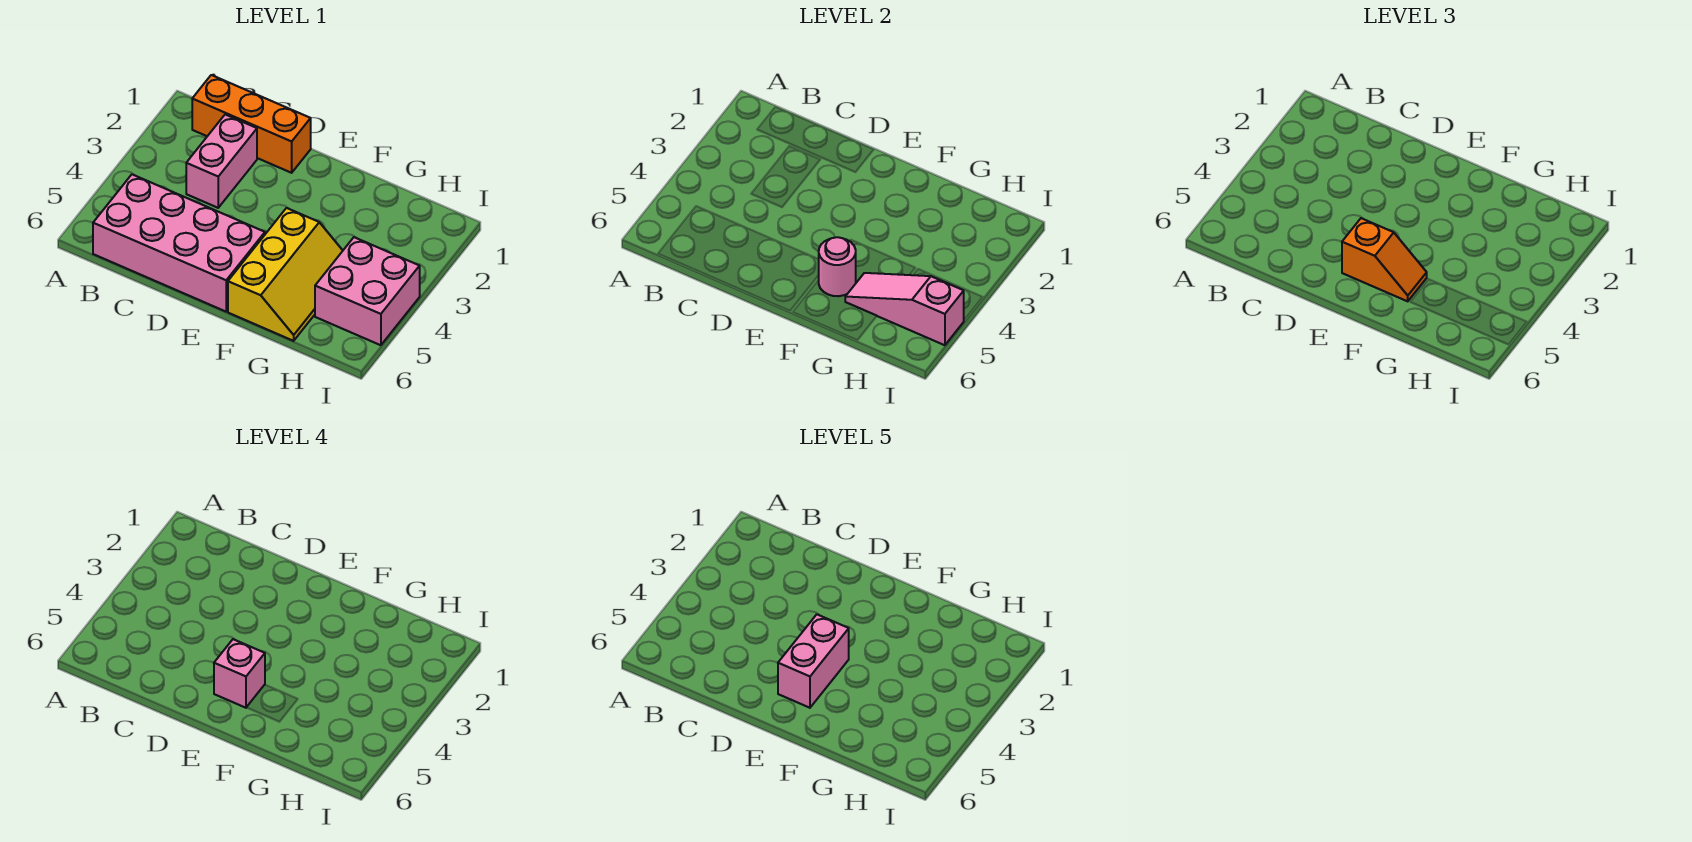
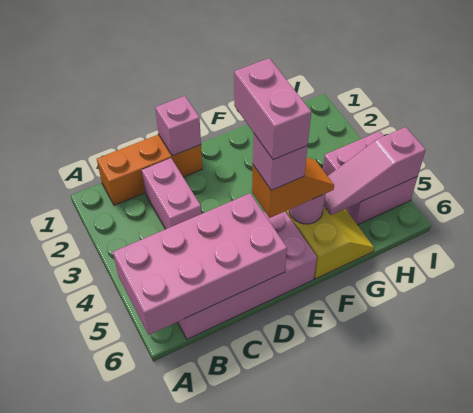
none -> pink 2x4 brick [113,193,287,335]
none -> pink 1x1 brick [155,96,201,156]

